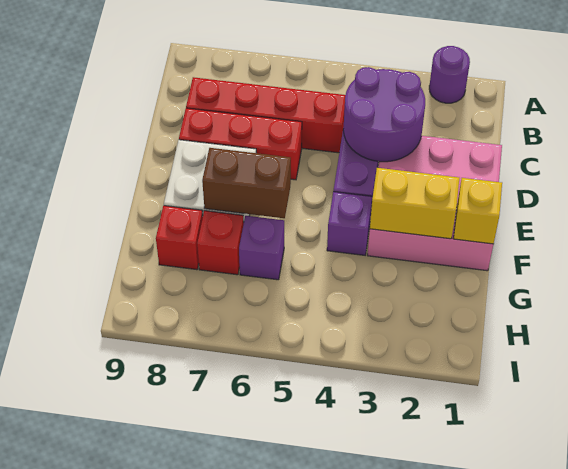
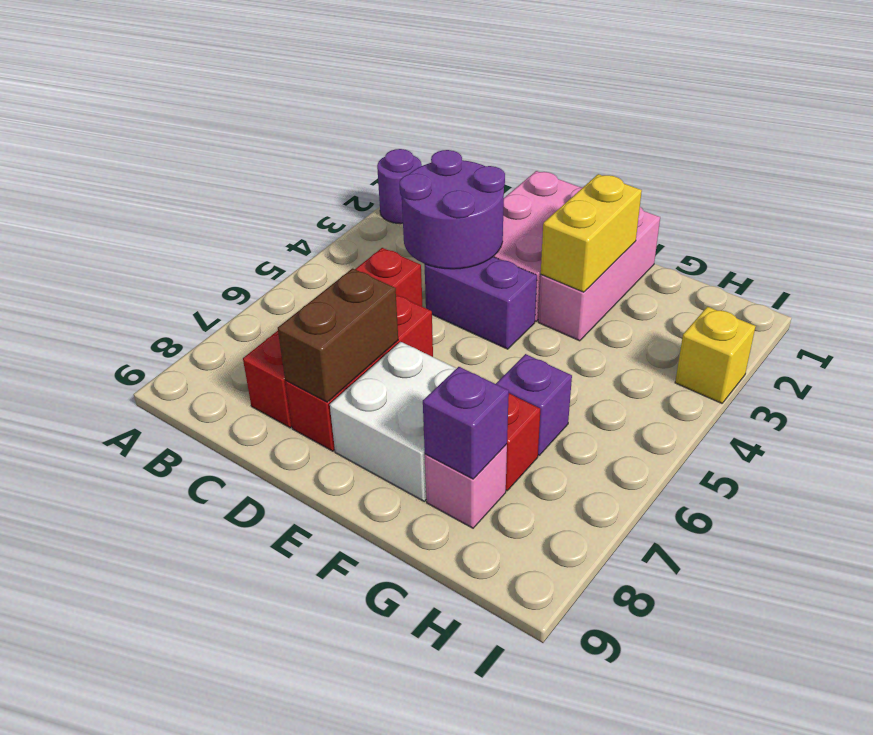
yellow 1x1 brick [454,178,502,244] -> yellow 1x1 brick moved to [675,307,756,403]
purple 1x1 brick [327,192,372,255] -> purple 1x1 brick moved to [423,367,509,479]
brown 1x2 brick [202,148,291,218] -> brown 1x2 brick moved to [278,268,398,402]
red 1x1 brick [156,206,203,270] -> pink 1x1 brick [425,444,507,528]

